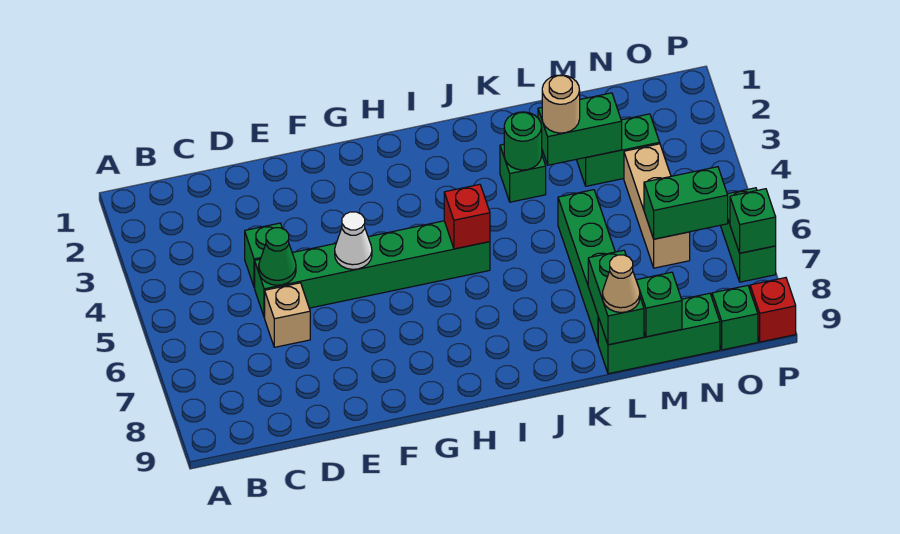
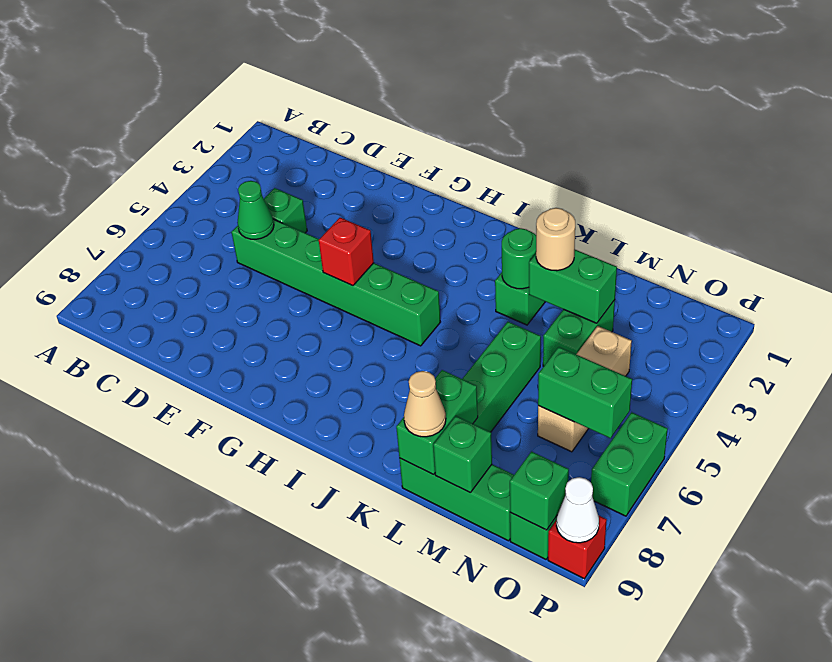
tan 1x1 brick [265,283,310,347] -> none
white 1x1 cone [335,212,372,269] -> white 1x1 cone moved to [556,477,599,543]
red 1x1 brick [444,184,490,249] -> red 1x1 brick moved to [319,218,374,286]
green 1x2 brick [576,114,660,186] -> green 1x2 brick turned to [543,300,615,366]
green 1x1 brick [730,189,776,253] -> green 1x1 brick moved to [510,452,569,530]

